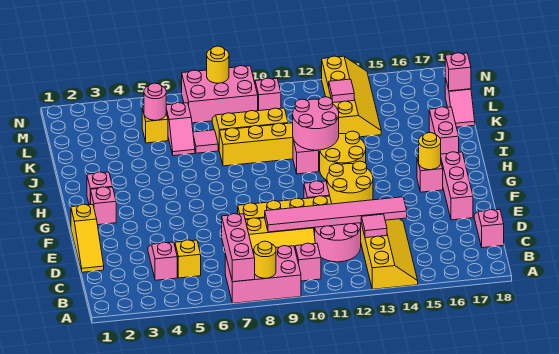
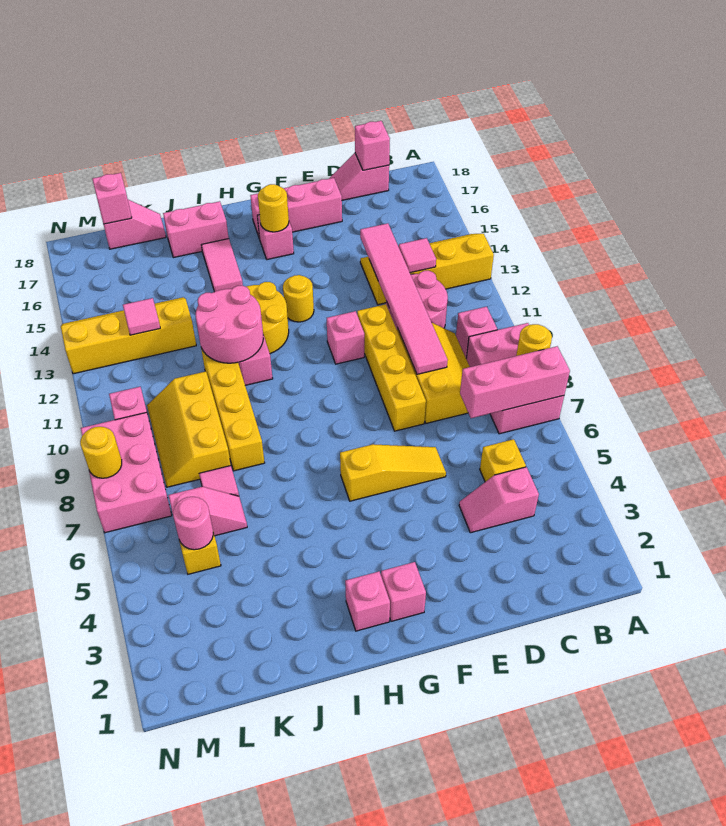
none -> pink 1x1 brick [355,121,390,170]
yellow 1x3 slope [71,204,104,272] -> yellow 1x3 slope moved to [340,444,446,501]
yellow 2x2 round brick [327,161,373,204] -> yellow 1x1 round brick [283,275,314,322]
none -> pink 1x2 tile [202,239,243,292]

